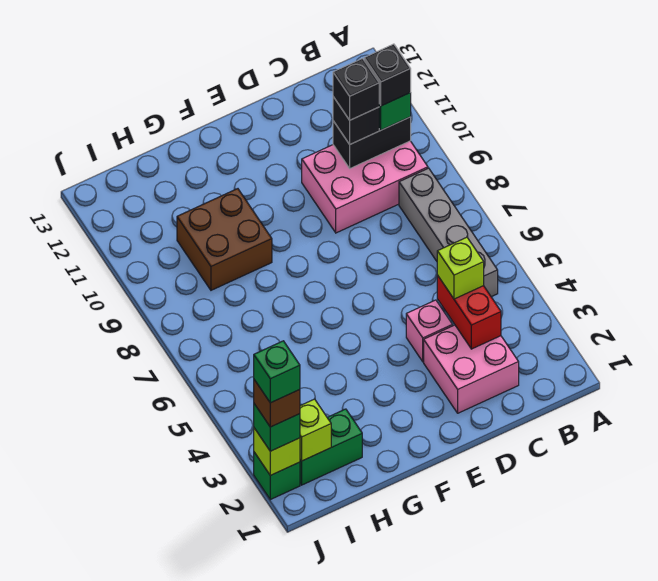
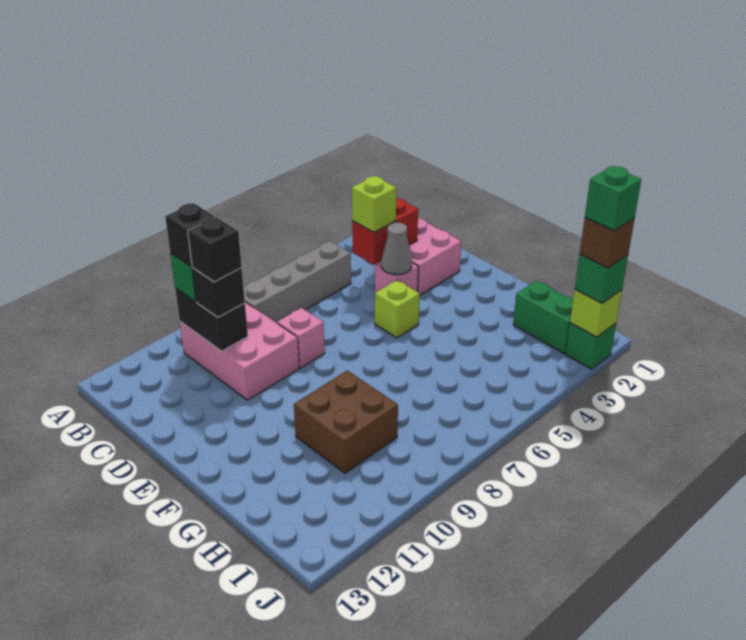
none -> grey 1x1 cone [382,223,412,275]
none -> pink 1x1 brick [277,308,325,368]
lime 1x1 brick [300,399,331,461] -> lime 1x1 brick moved to [375,280,420,338]

